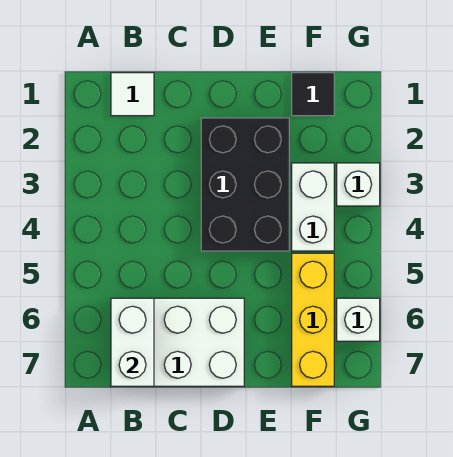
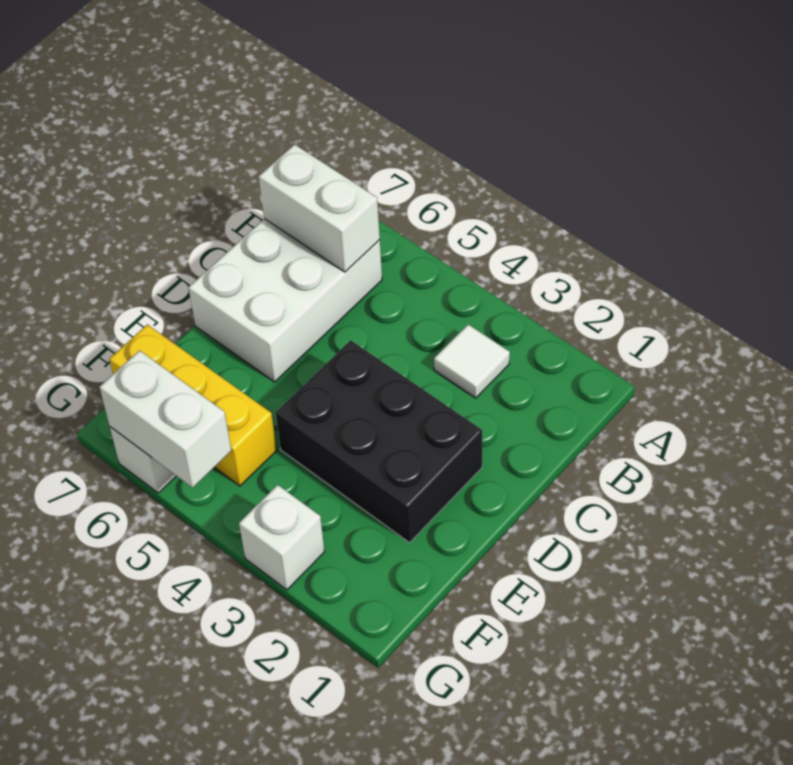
white 1x1 tile [111,73,154,116] -> white 1x1 tile moved to [434,324,510,398]
black 1x1 tile [292,73,334,116] -> none
white 1x2 brick [292,163,334,251] -> white 1x2 brick moved to [100,351,231,488]

